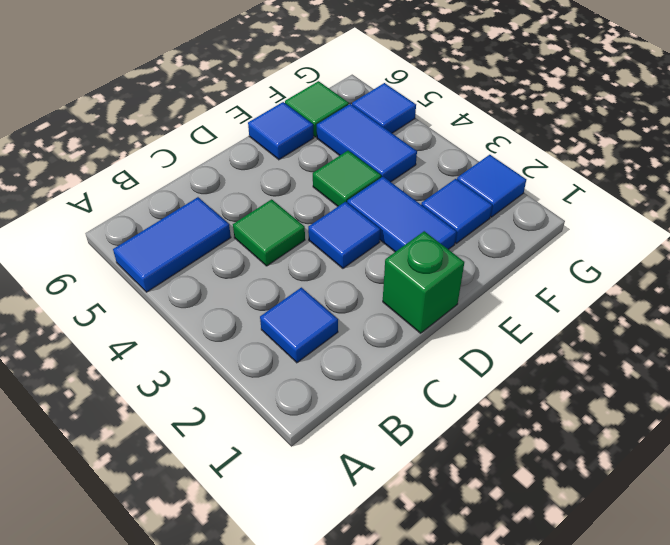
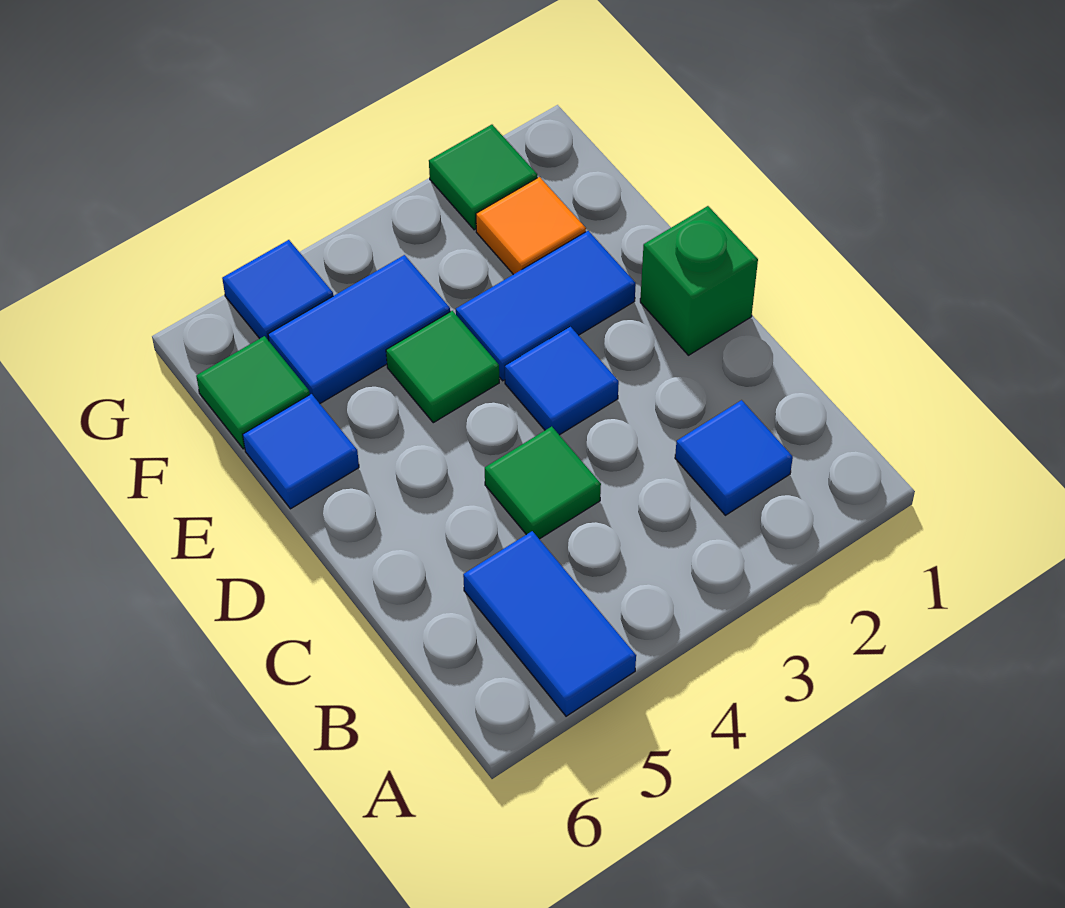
blue 1x1 tile [421,179,492,243] -> orange 1x1 tile [476,177,586,275]
blue 1x1 tile [457,155,526,217] -> green 1x1 tile [429,125,537,230]

